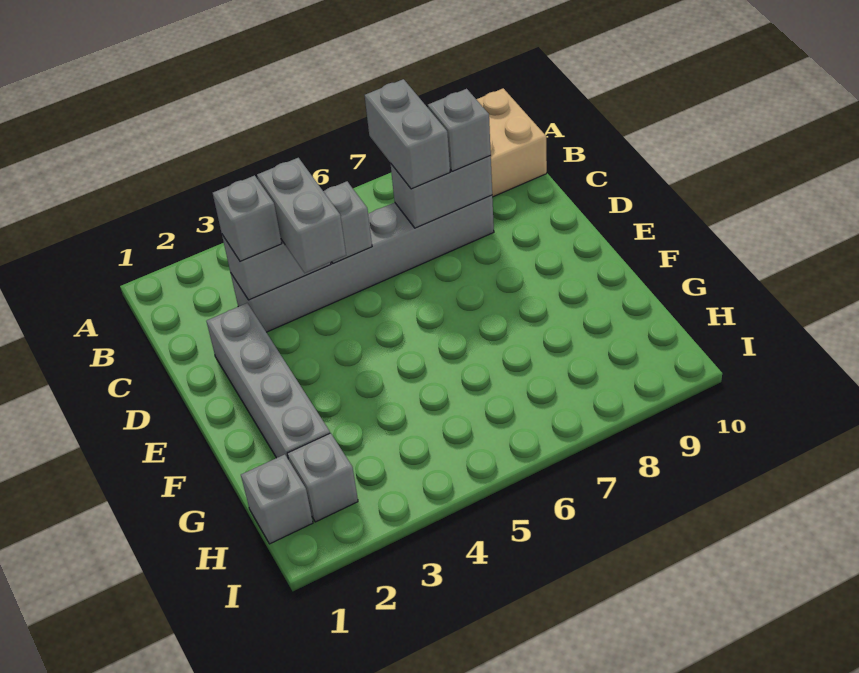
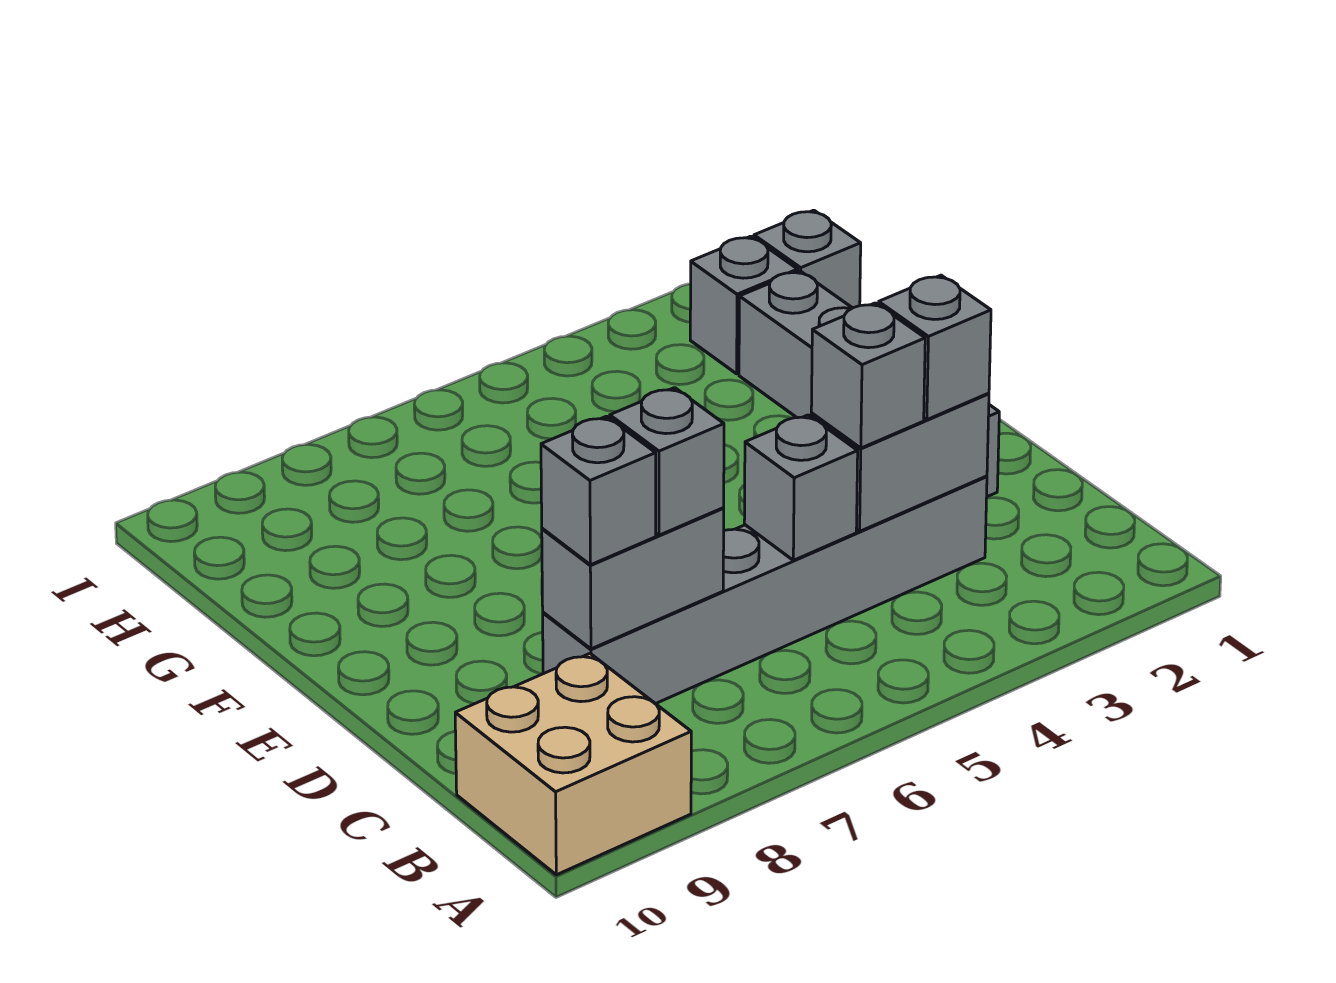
grey 1x2 brick [365,79,450,189] -> grey 1x1 brick [610,388,724,535]
grey 1x2 brick [257,158,346,273] -> grey 1x1 brick [811,303,925,448]

